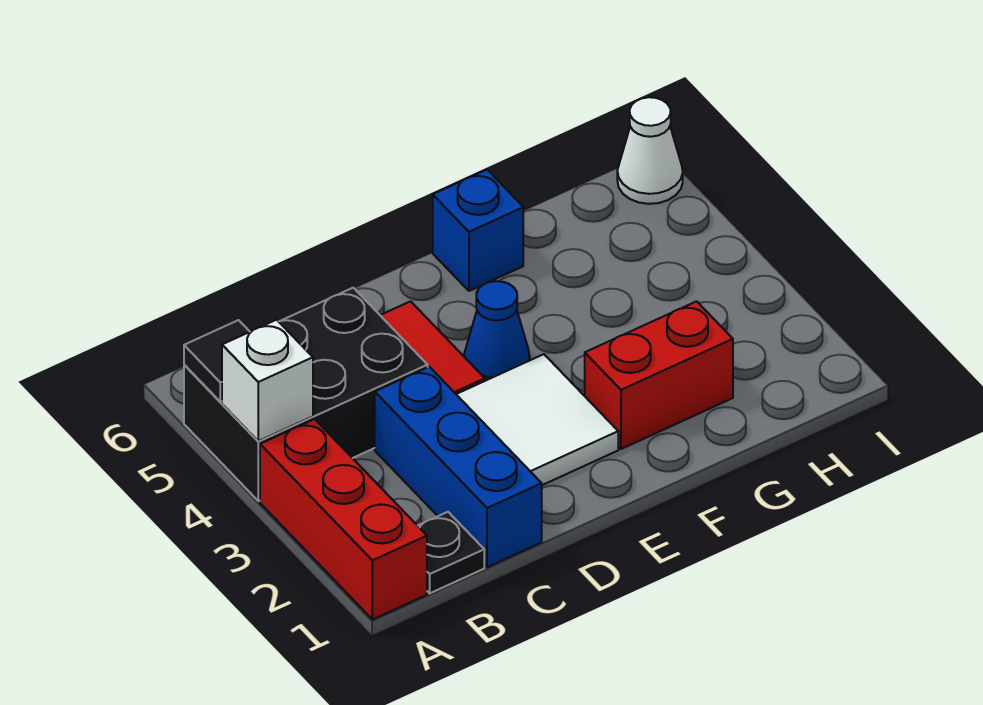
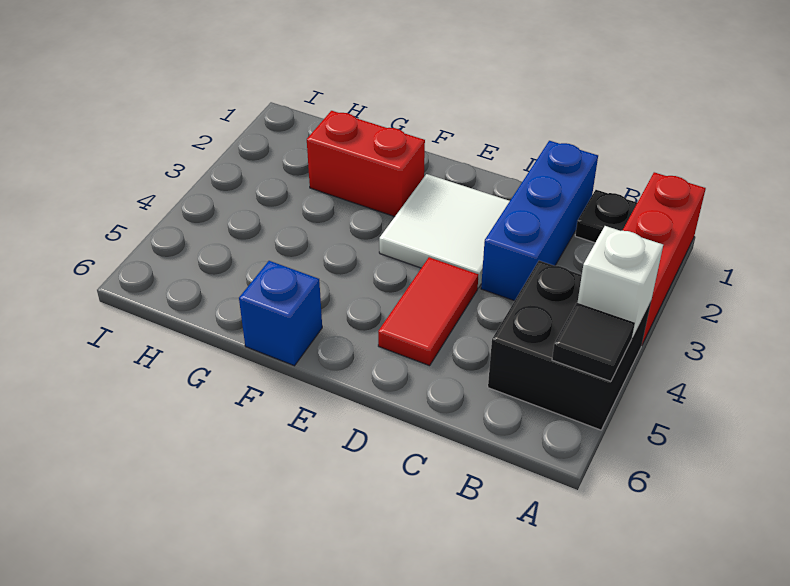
black 2x3 brick [184,288,428,501] -> black 2x2 brick [488,261,651,430]
blue 1x1 cone [464,281,530,381] -> none
white 1x1 cone [617,97,683,204] -> none

